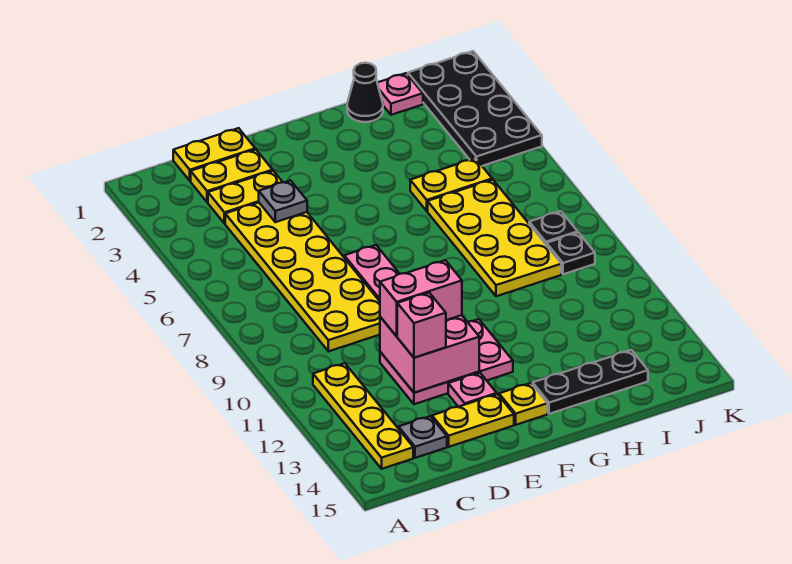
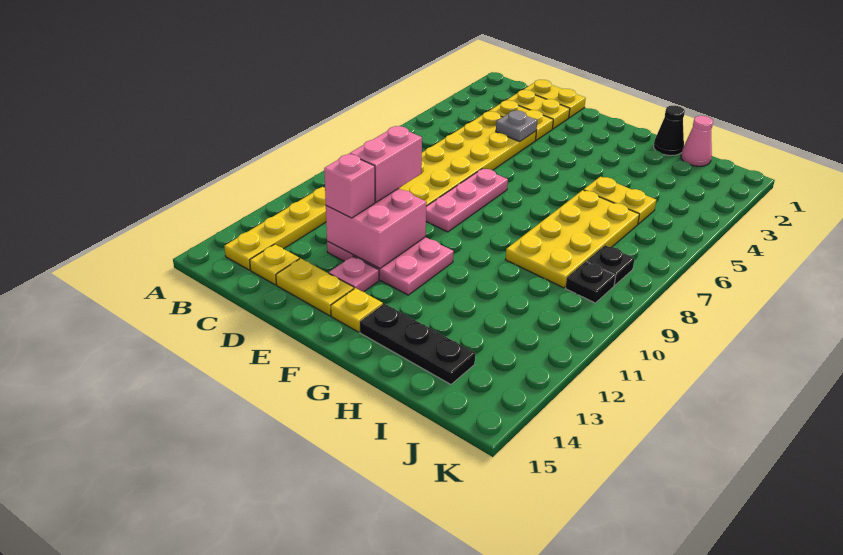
grey 1x1 plate [399,416,447,458] -> yellow 1x1 plate [250,244,300,285]
pink 1x2 brick [380,260,462,336] -> pink 1x2 brick turned to [350,126,422,202]
pink 1x1 plate [377,73,423,115] -> pink 1x1 cone [681,116,713,166]
black 2x4 plate [408,51,542,166] -> none

